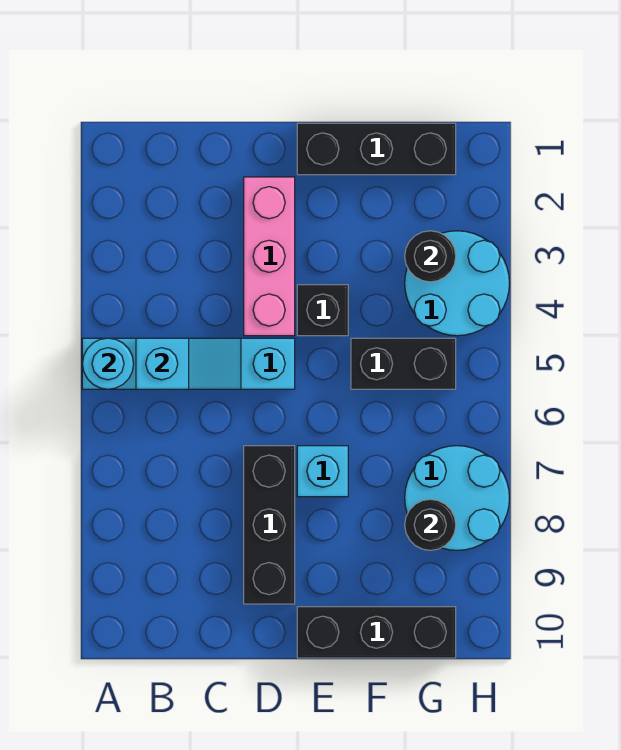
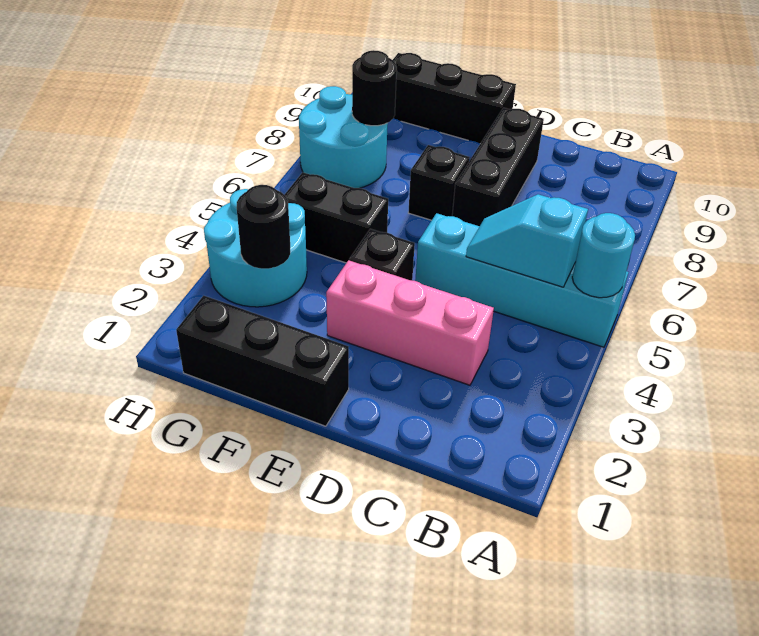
pink 1x3 brick [244,177,295,336] -> pink 1x3 brick turned to [326,260,494,385]
cyan 1x1 brick [297,446,348,497] -> black 1x1 brick [408,145,470,220]

